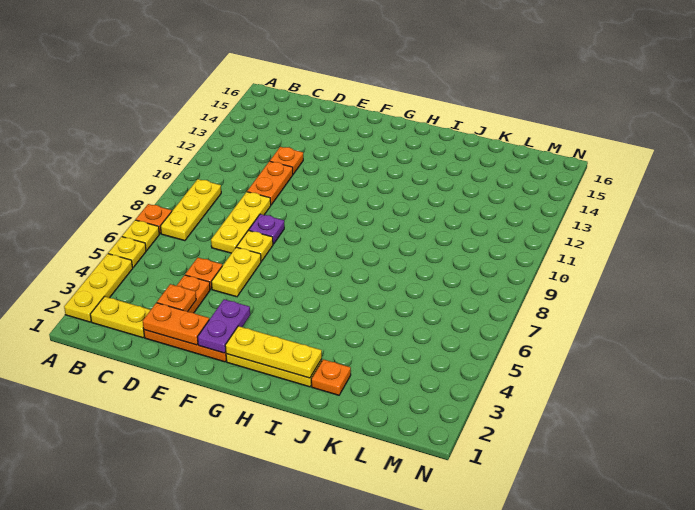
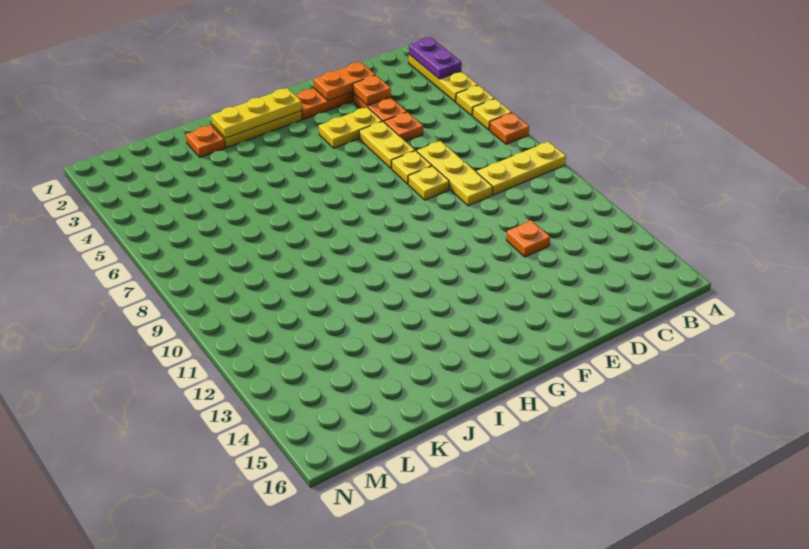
yellow 1x2 plate [90,296,150,338] -> yellow 1x2 plate moved to [319,107,382,148]
yellow 1x3 plate [160,179,221,241] -> yellow 1x3 plate turned to [477,142,566,195]
orange 1x2 plate [247,161,293,205] -> none
purple 1x1 plate [249,214,284,244] -> yellow 1x1 plate [408,166,449,200]
purple 1x2 plate [198,299,250,353] -> purple 1x2 plate moved to [409,37,462,79]

